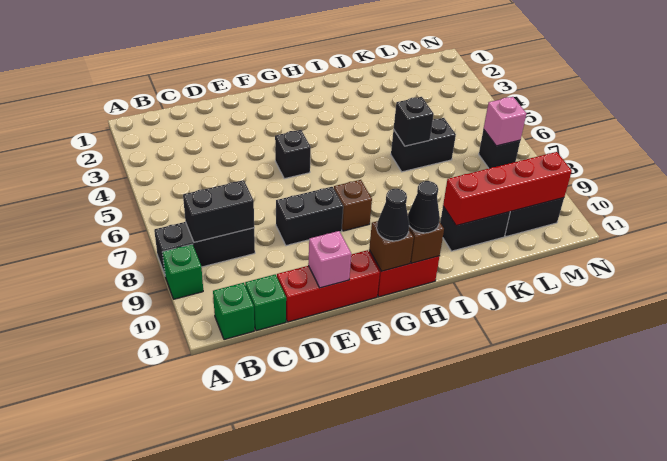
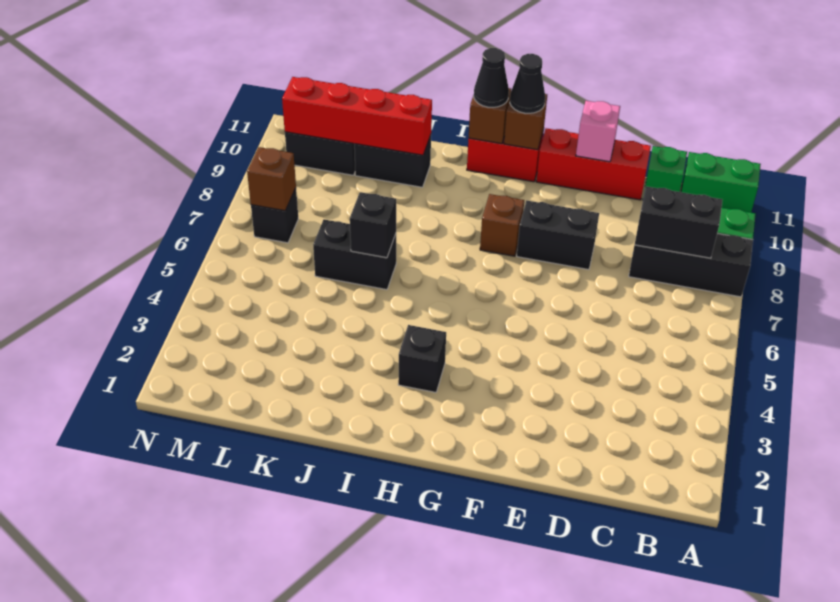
green 1x1 brick [213,283,254,340] -> green 1x2 brick [681,152,761,213]
black 1x1 brick [275,130,311,179] -> black 1x1 brick moved to [398,325,446,392]
pink 1x1 brick [484,97,526,146] -> brown 1x1 brick [247,147,296,211]

